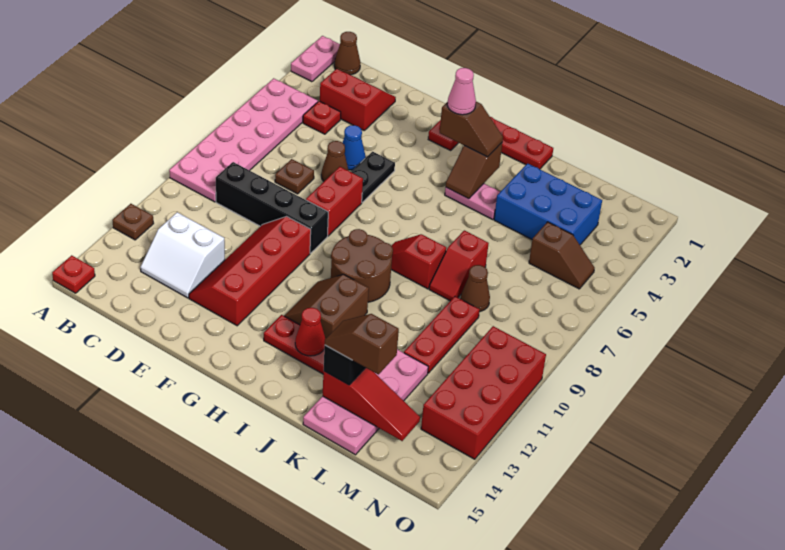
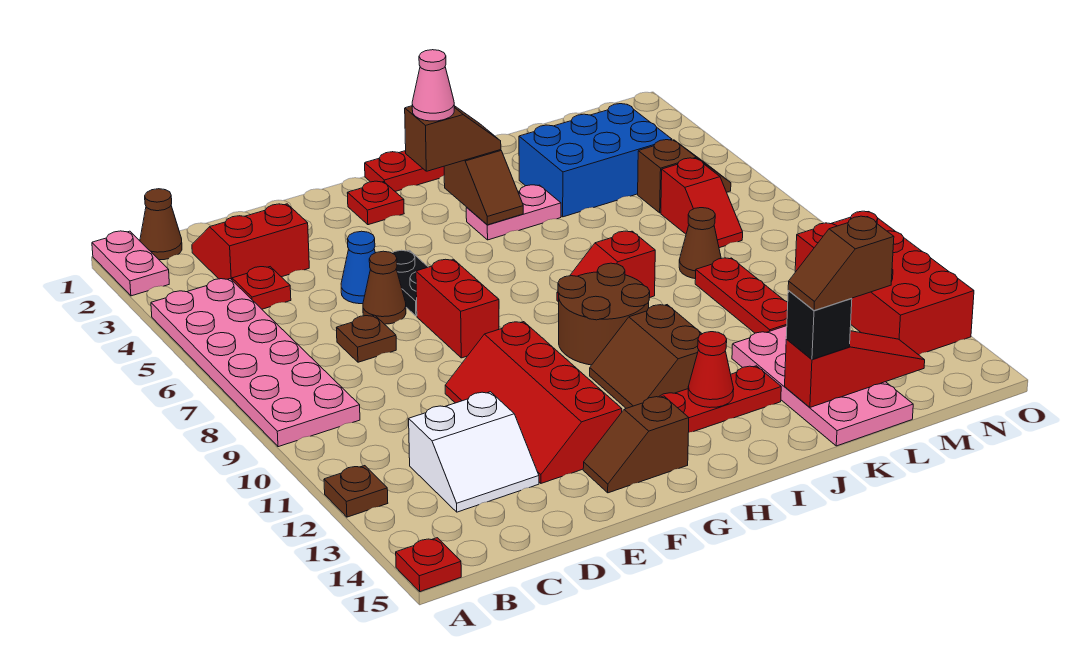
black 1x4 brick [216,162,328,253] -> none
none -> brown 1x2 slope [583,396,689,493]
red 1x2 slope [429,230,489,301] -> red 1x2 slope moved to [661,158,743,248]

